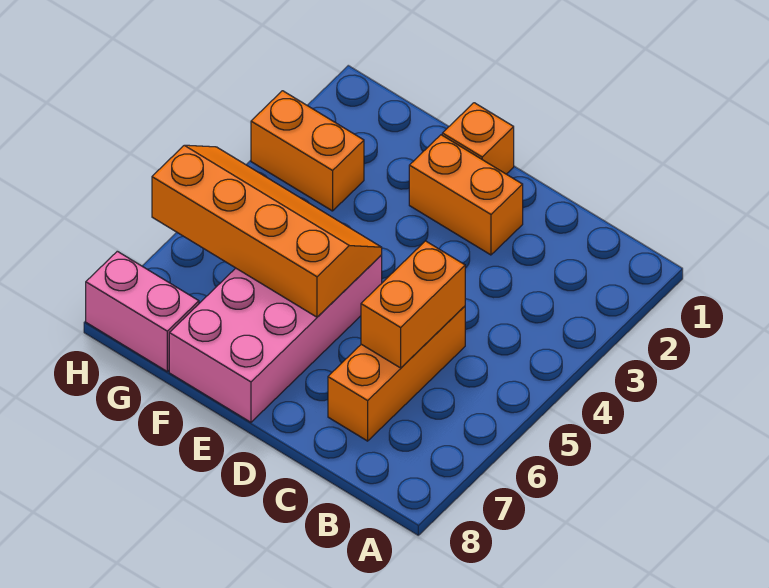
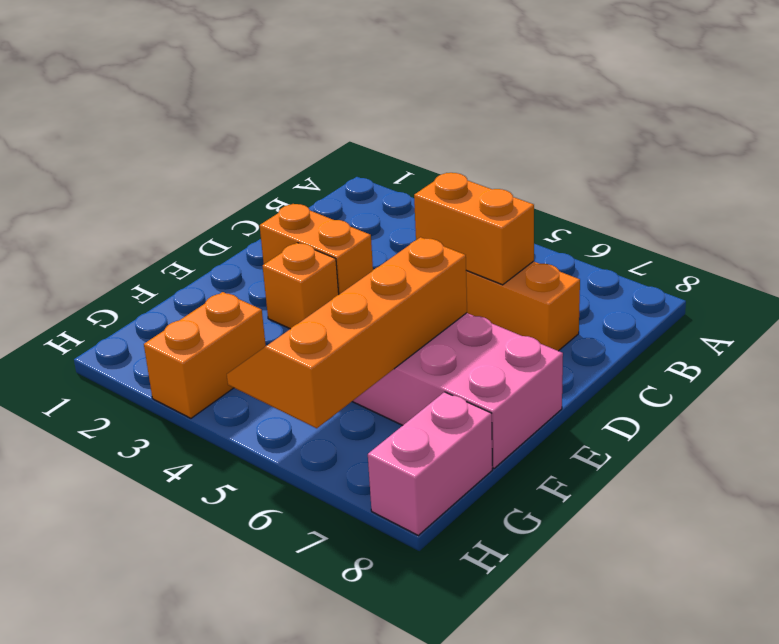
orange 1x2 brick [409,135,523,255] -> orange 1x2 brick turned to [260,204,373,294]
orange 1x1 brick [442,103,514,174] -> orange 1x1 brick moved to [263,243,339,329]

